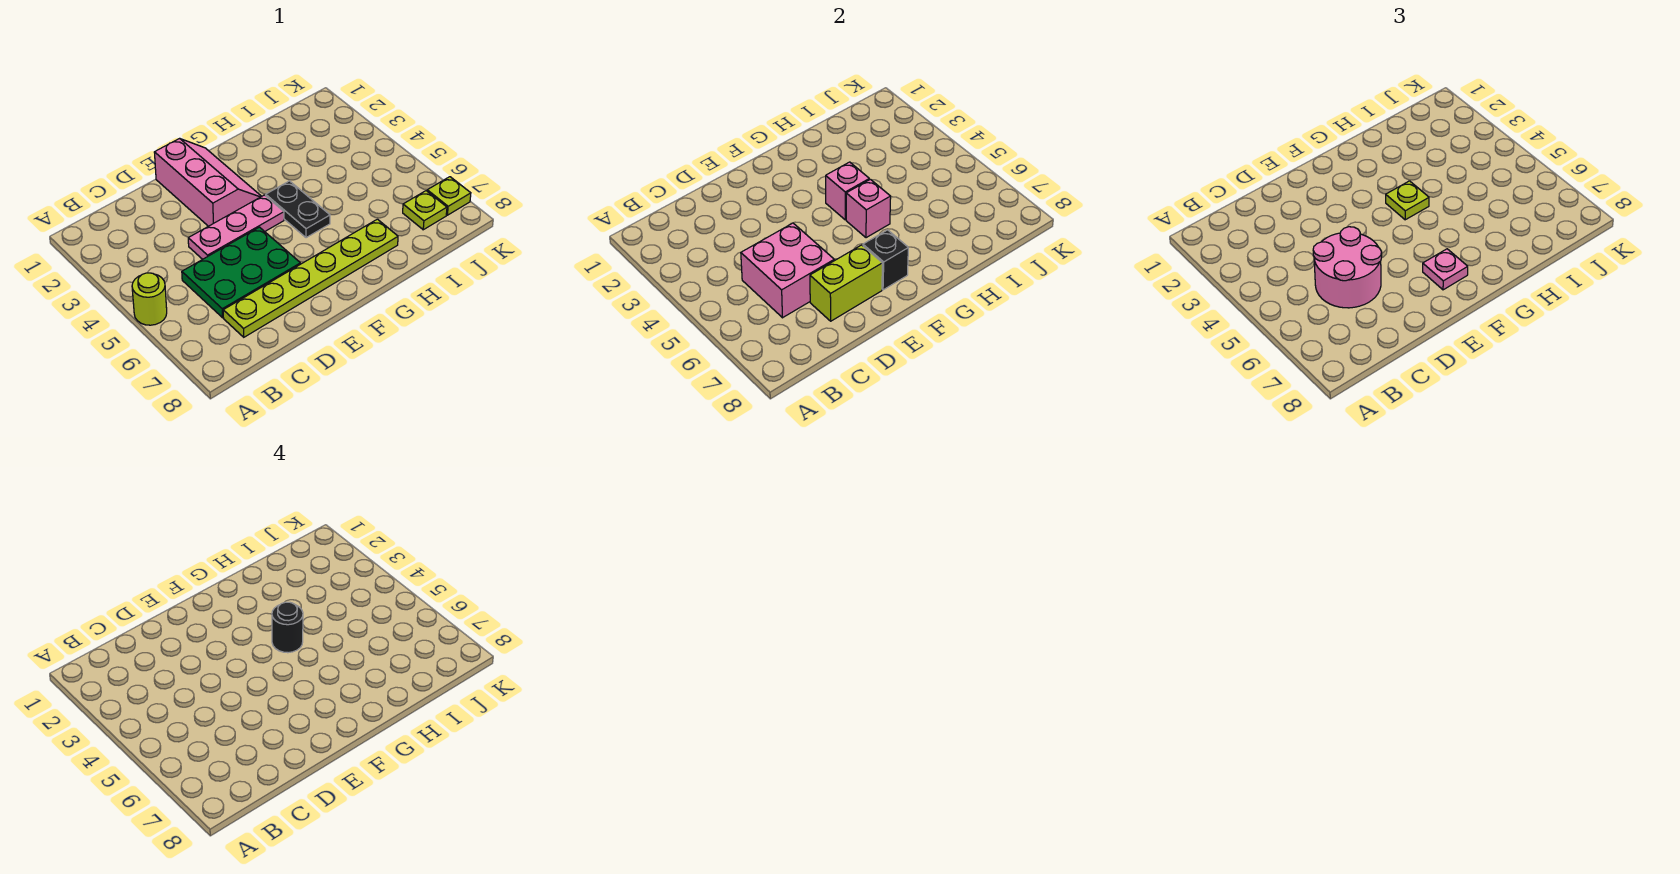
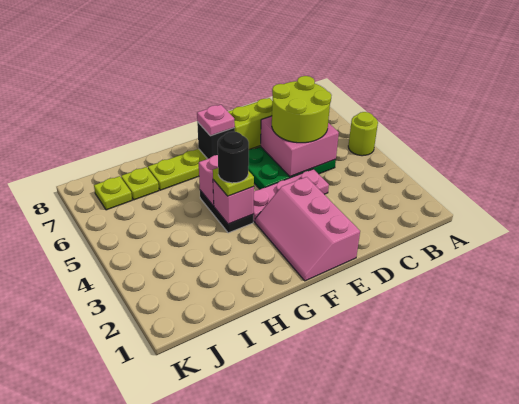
pink 2x2 round brick [1313,227,1382,308] -> lime 2x2 round brick [272,76,331,143]
lime 1x1 plate [427,177,471,215] -> lime 1x1 plate moved to [121,167,159,200]

